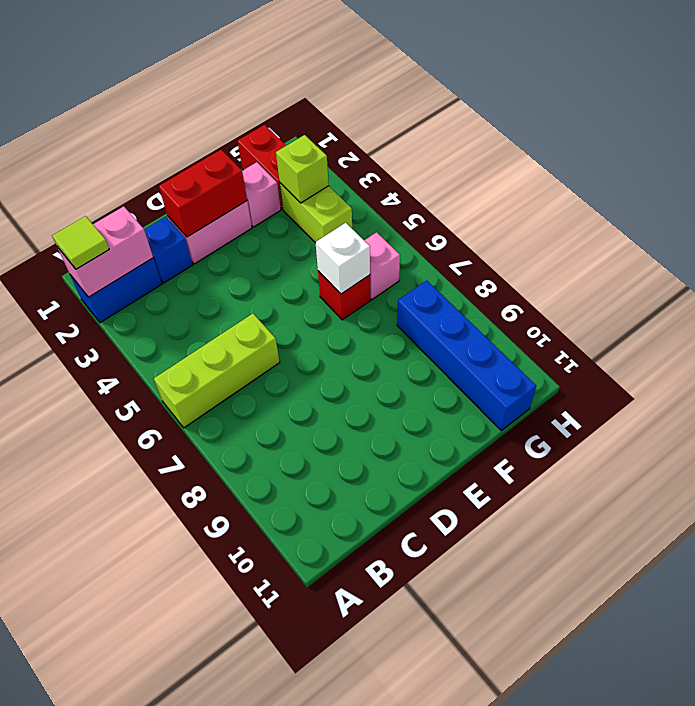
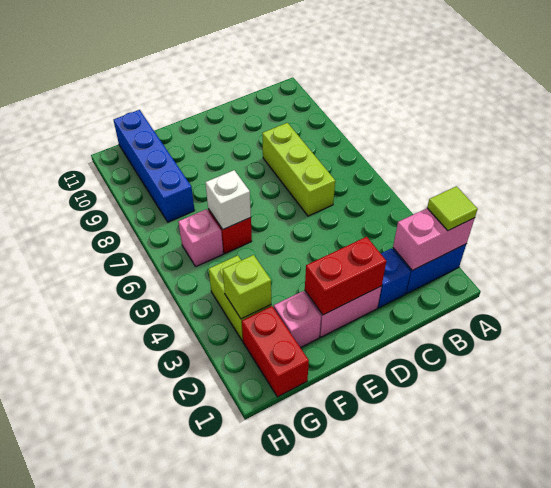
lime 1x3 brick [154,314,280,428] -> lime 1x3 brick turned to [262,123,335,216]

